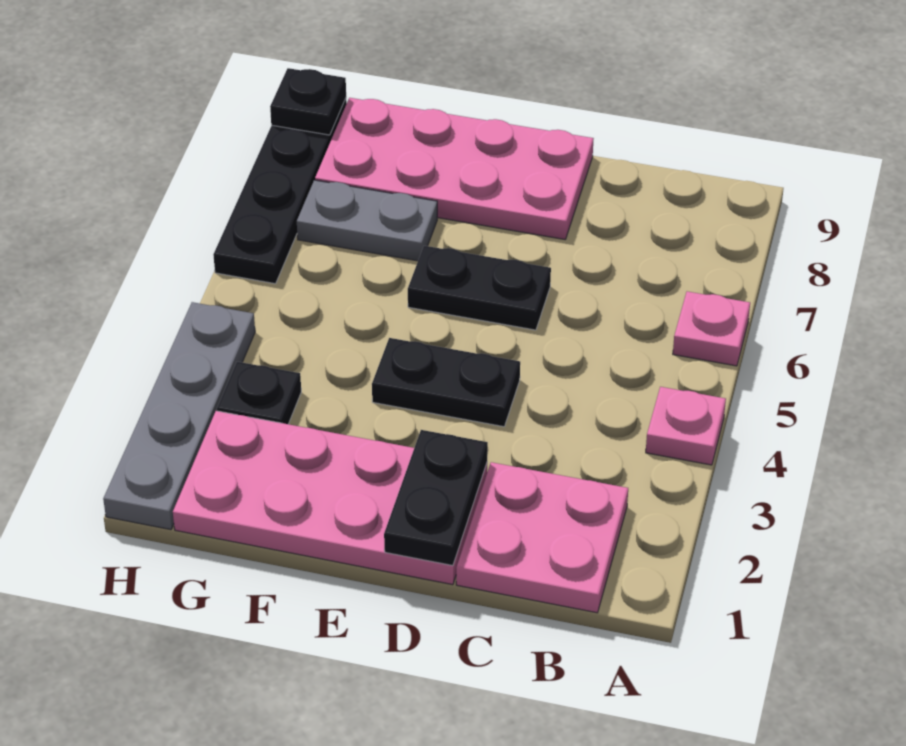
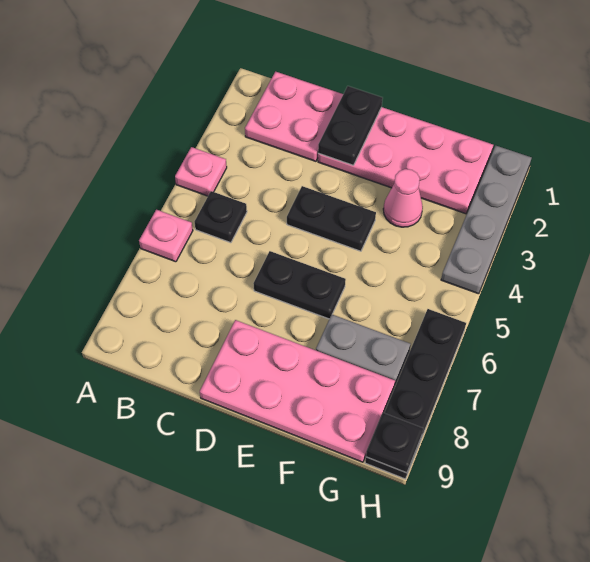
none -> pink 1x1 cone [383,169,423,227]
black 1x1 plate [217,362,301,424] -> black 1x1 plate moved to [195,191,247,243]

